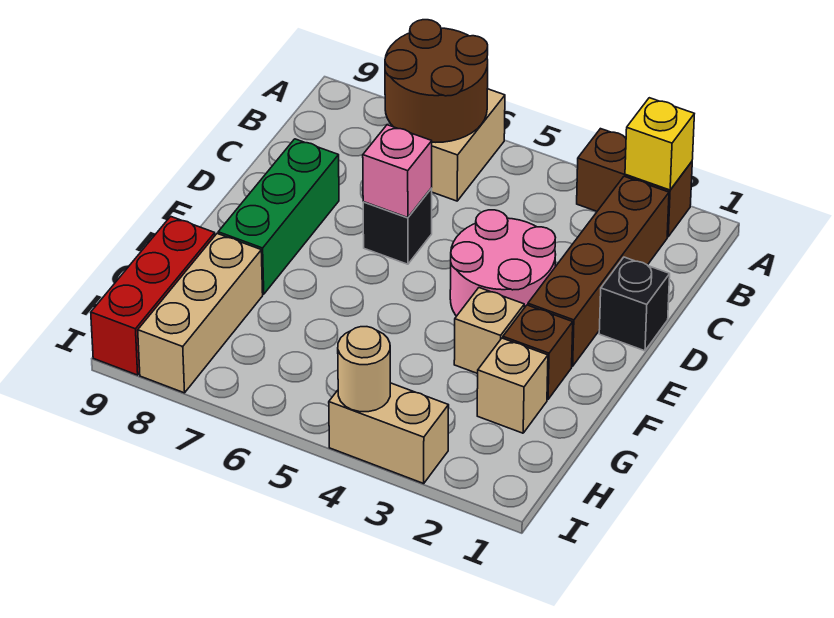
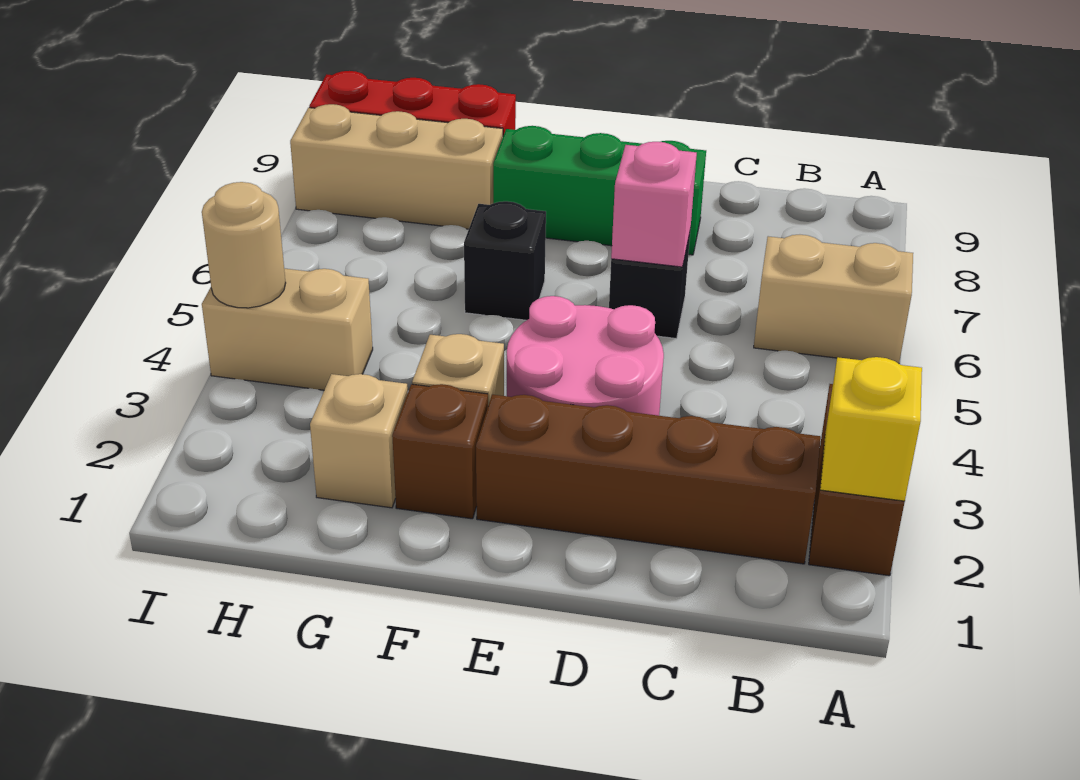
brown 2x2 round brick [385,20,488,142] -> none
black 1x1 brick [599,257,670,351] -> black 1x1 brick moved to [464,201,546,320]
tan 1x2 brick [329,383,449,483] -> tan 1x2 brick turned to [202,269,373,390]

